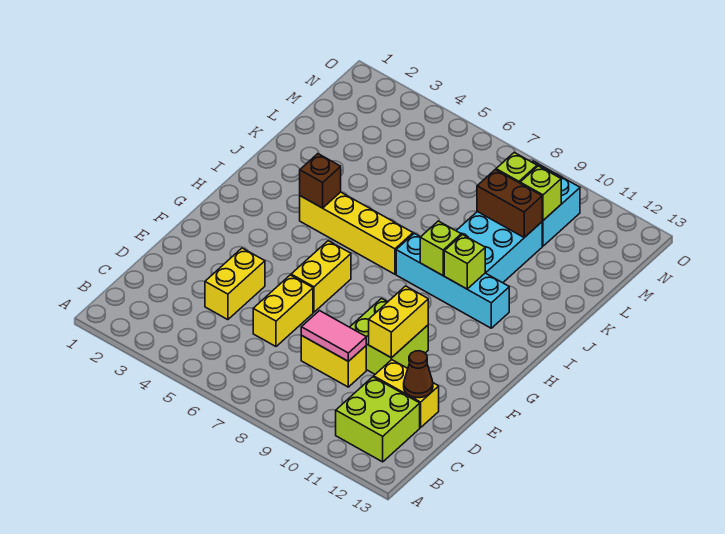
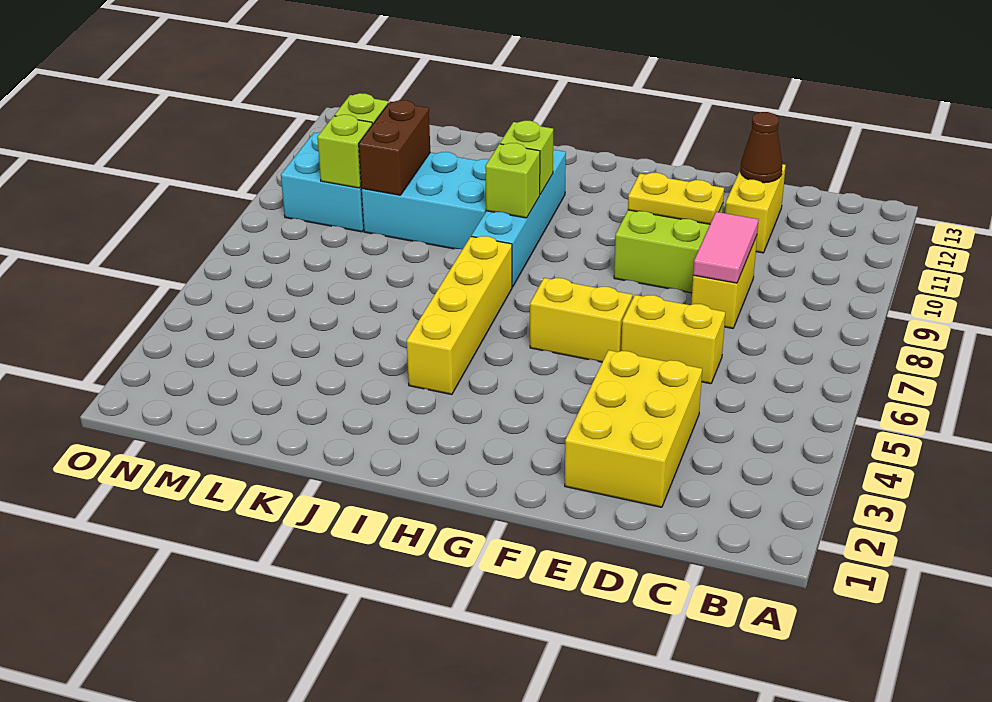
lime 2x2 brick [336,377,420,462] -> none
yellow 1x2 brick [205,248,265,320] -> yellow 2x3 brick [565,350,702,507]
yellow 1x2 brick [369,286,428,358] -> yellow 1x2 plate [628,173,724,224]
brown 1x1 brick [300,154,341,208] -> none

